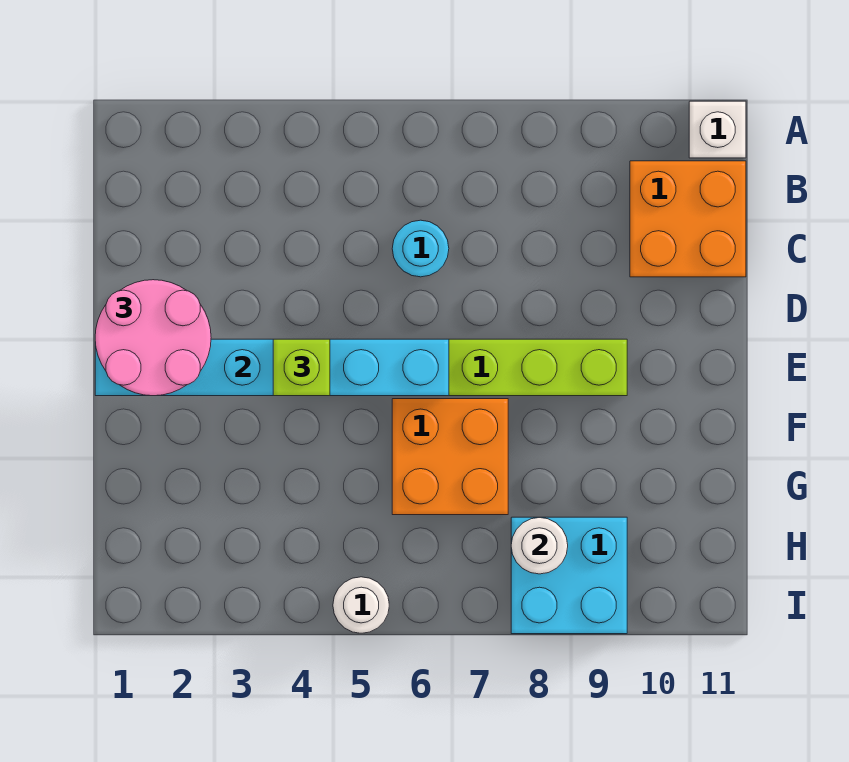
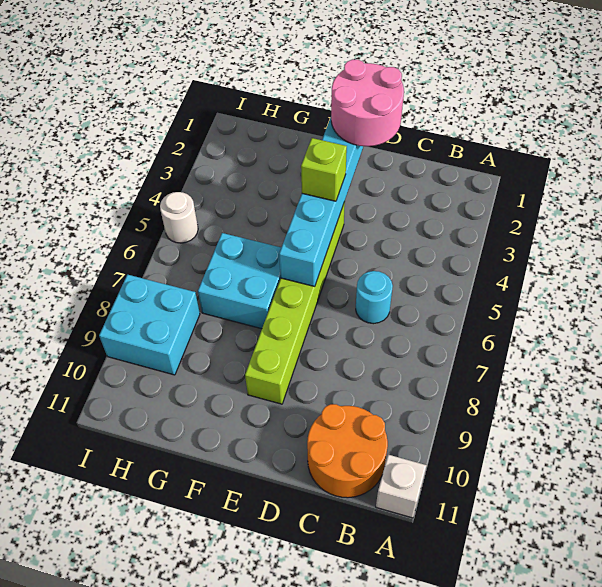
orange 2x2 brick [630,161,746,277] -> orange 2x2 round brick [307,404,388,498]
orange 2x2 brick [392,399,508,515] -> cyan 2x2 brick [198,233,281,329]
white 1x1 round brick [511,517,568,574] -> none

